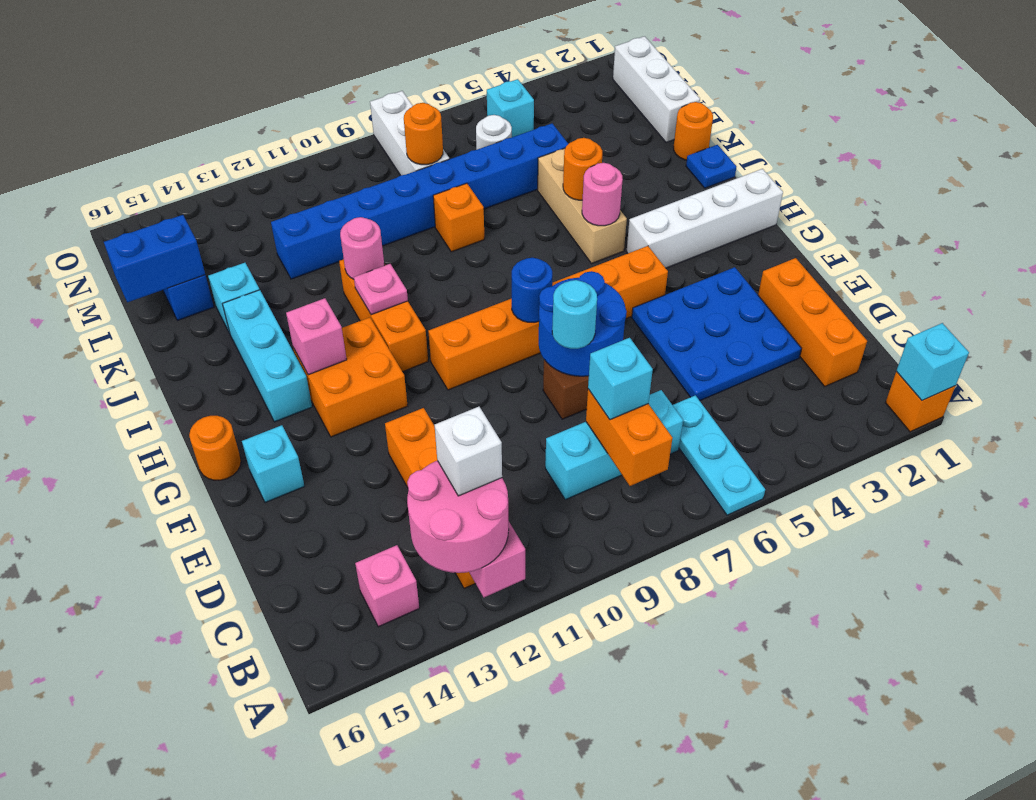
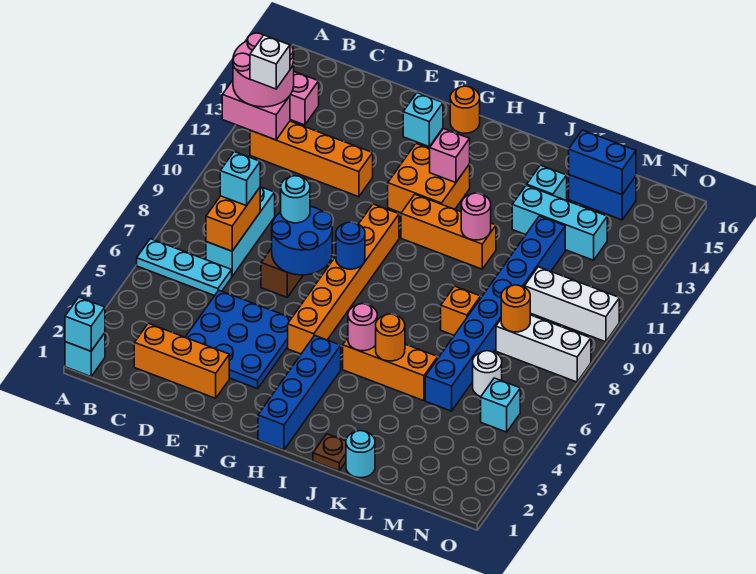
orange 1x1 brick [885,371,955,432] -> cyan 1x1 brick [65,333,105,376]
orange 1x2 brick [586,389,672,486] -> orange 1x2 brick turned to [206,188,260,251]
white 1x4 brick [627,169,783,268] -> blue 1x4 brick [258,335,341,450]
cyan 1x3 brick [223,290,312,422] -> cyan 1x3 brick moved to [512,185,607,260]
tan 1x3 brick [538,148,627,264] -> orange 1x3 brick [343,338,438,401]
pink 1x1 plate [354,264,408,315] -> none
blue 1x1 plate [686,145,736,188] -> brown 1x1 plate [313,434,346,471]
orange 1x1 round brick [674,102,713,160] -> cyan 1x1 round brick [346,431,375,478]
white 1x3 brick [613,36,700,143] -> white 1x3 brick moved to [525,267,619,342]
blue 1x2 brick [104,215,205,302] -> blue 1x2 brick turned to [569,130,636,195]

